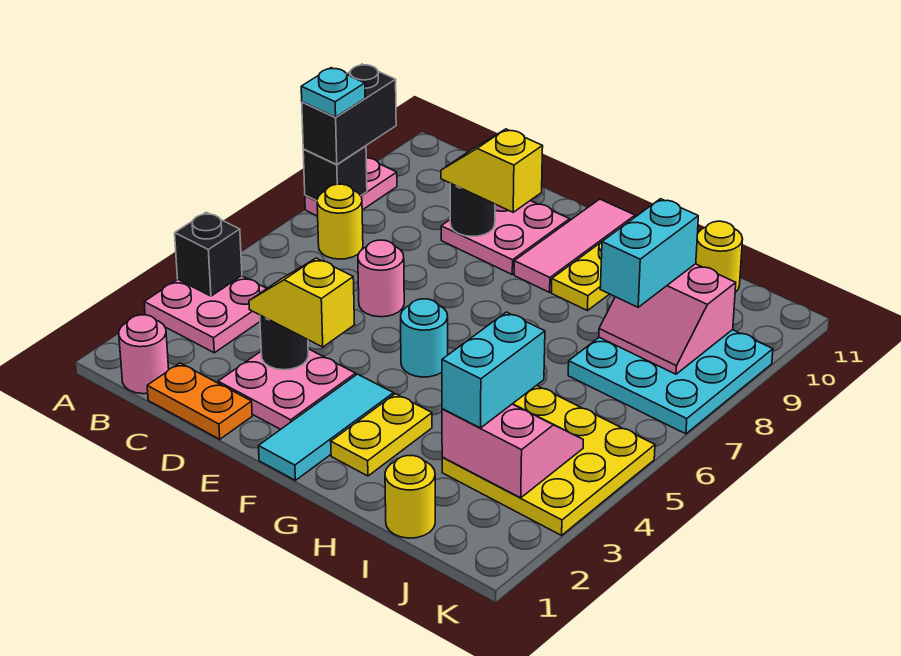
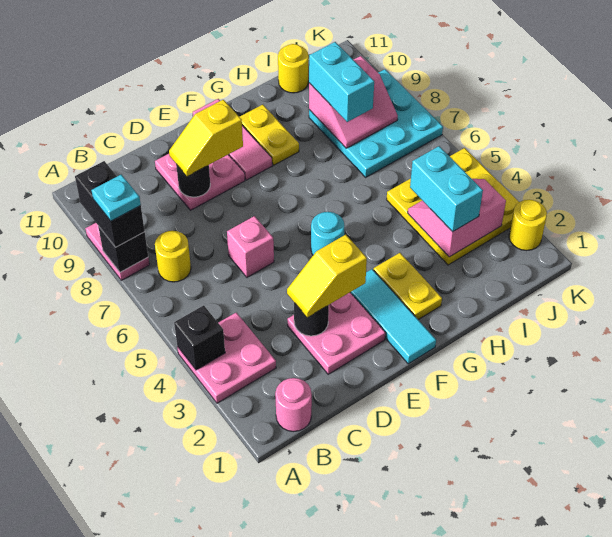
orange 1x2 plate [147,363,252,439] -> none
pink 1x1 round brick [358,240,404,317] -> pink 1x1 brick [227,216,274,277]
yellow 1x1 round brick [385,456,435,538] -> yellow 1x1 round brick moved to [509,200,547,251]

